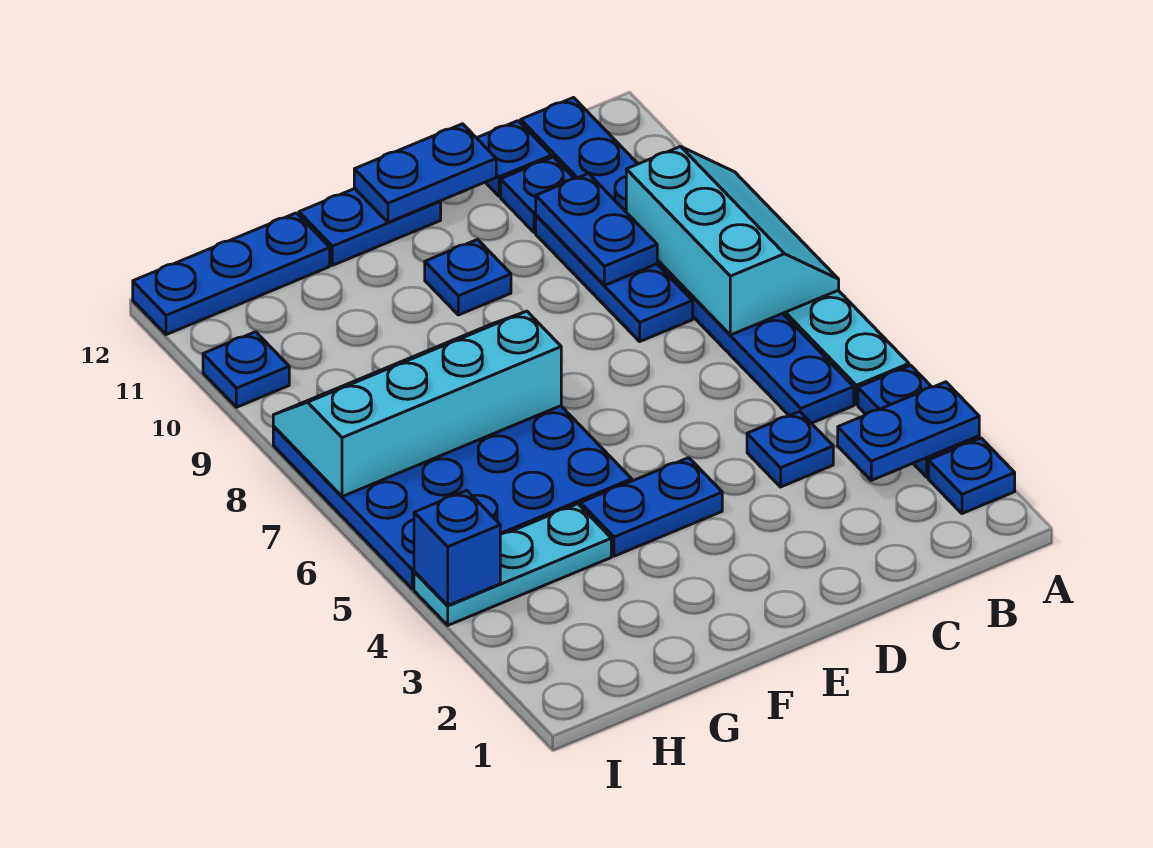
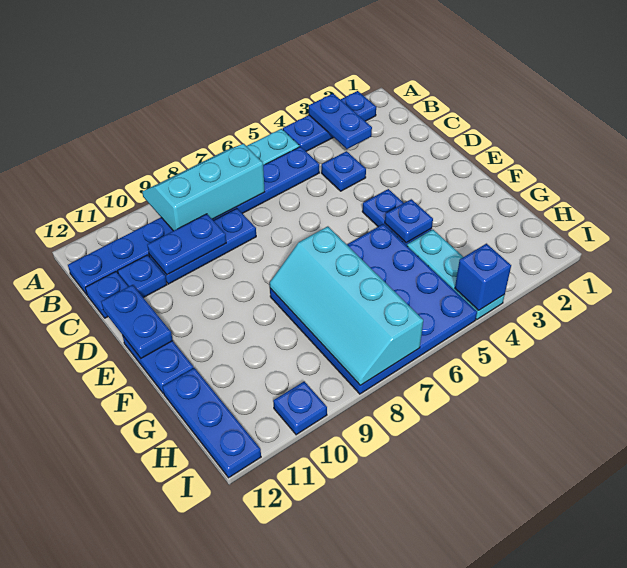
blue 1x1 plate [425,240,511,315] -> blue 1x1 plate moved to [385,199,433,243]

